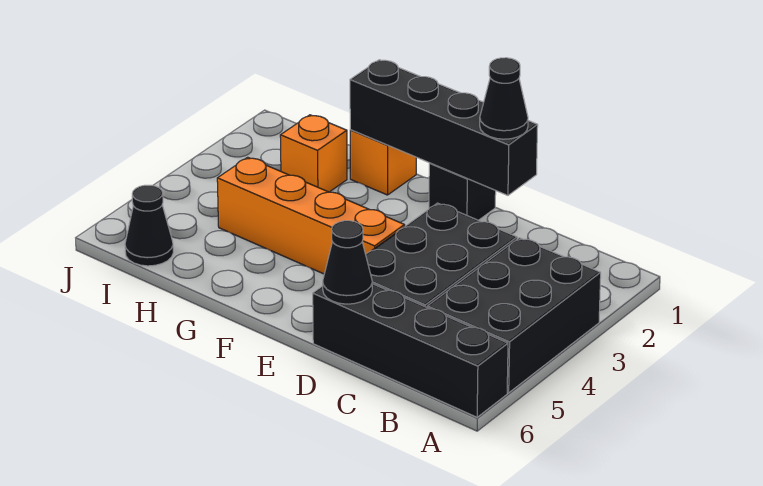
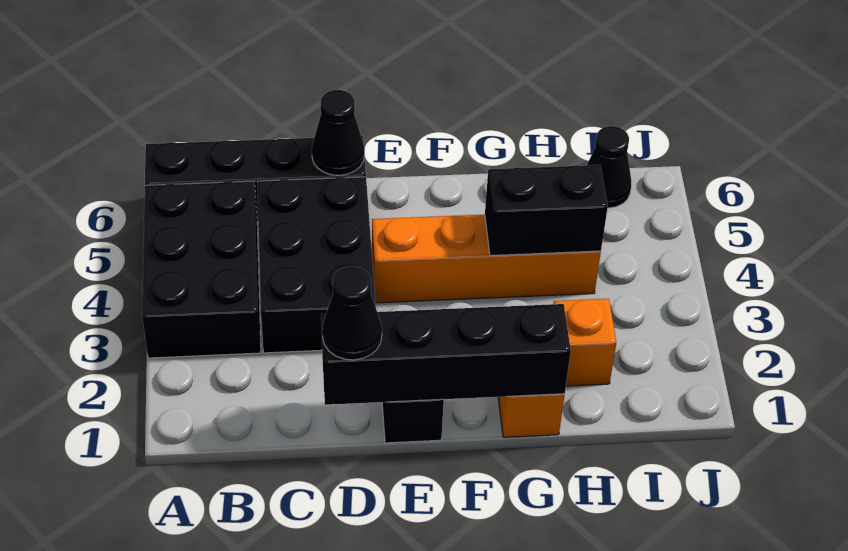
none -> black 1x2 brick [485,165,608,256]

